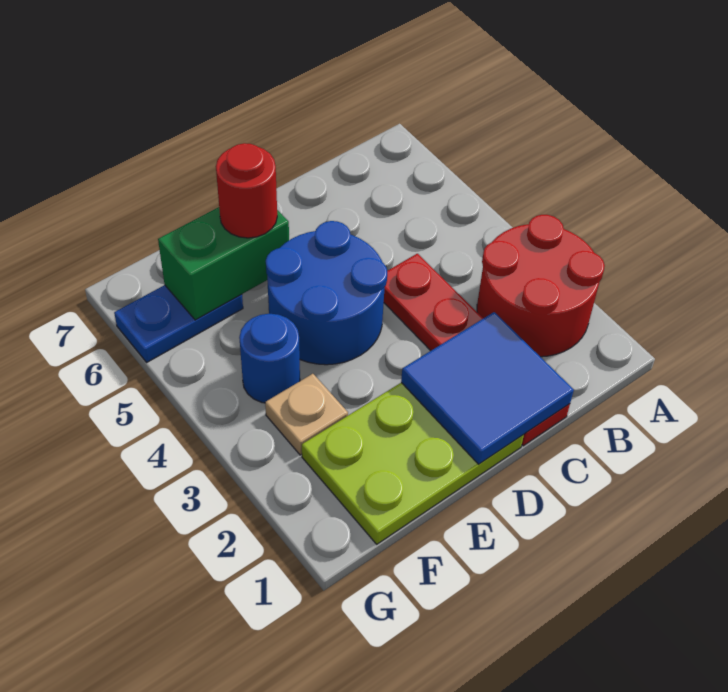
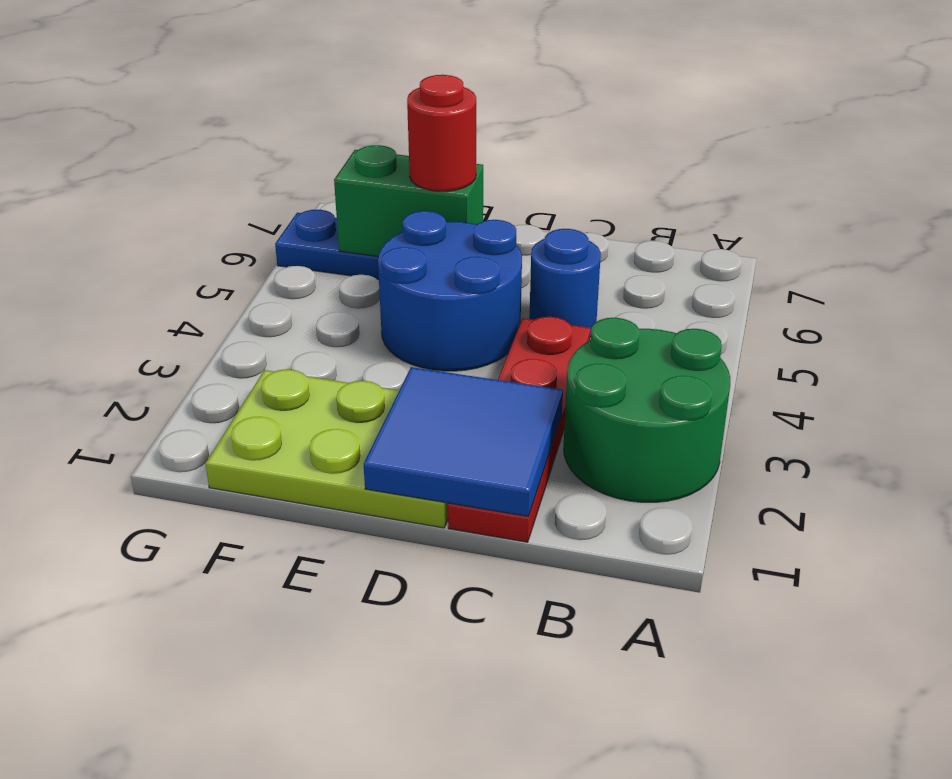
red 2x2 round brick [477,215,605,357] -> green 2x2 round brick [564,318,730,502]
tan 1x1 plate [265,374,348,455] -> none
blue 1x1 round brick [239,314,300,403] -> blue 1x1 round brick moved to [529,229,601,337]

